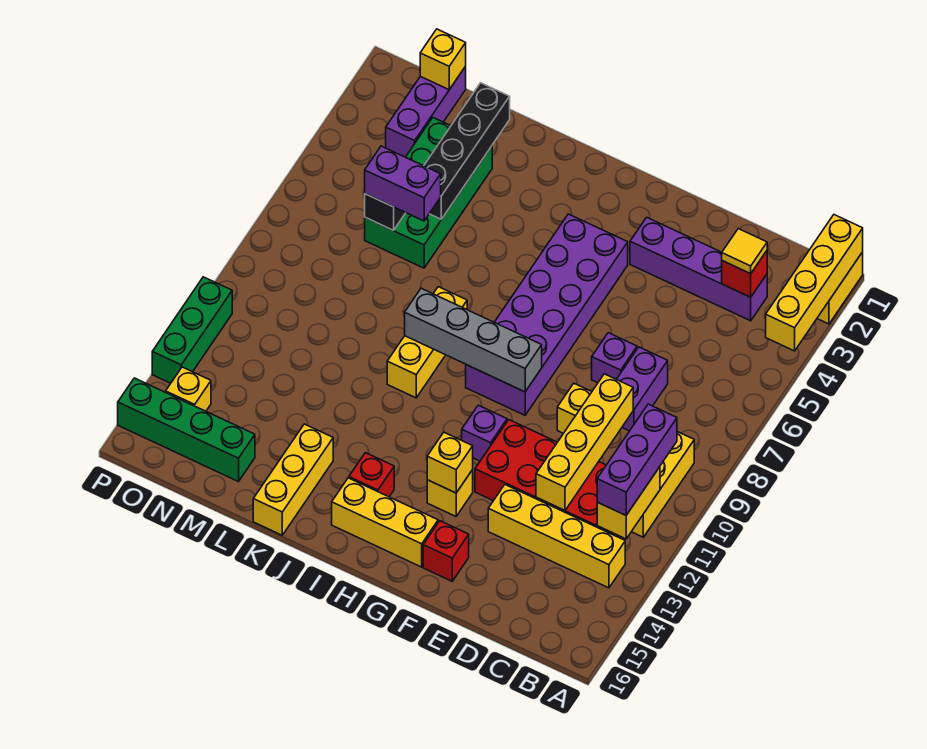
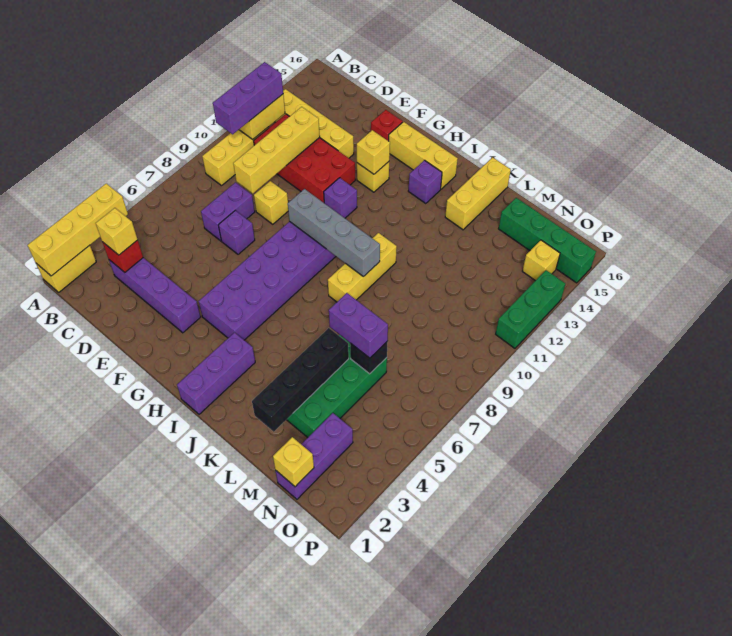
yellow 1x1 tile [722,229,767,274] -> yellow 1x1 brick [96,208,138,255]
none -> purple 1x3 brick [177,333,255,414]
red 1x1 brick [349,453,394,497] -> purple 1x1 brick [408,160,442,204]

